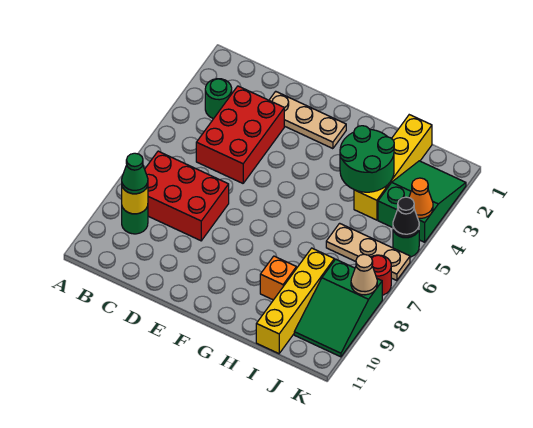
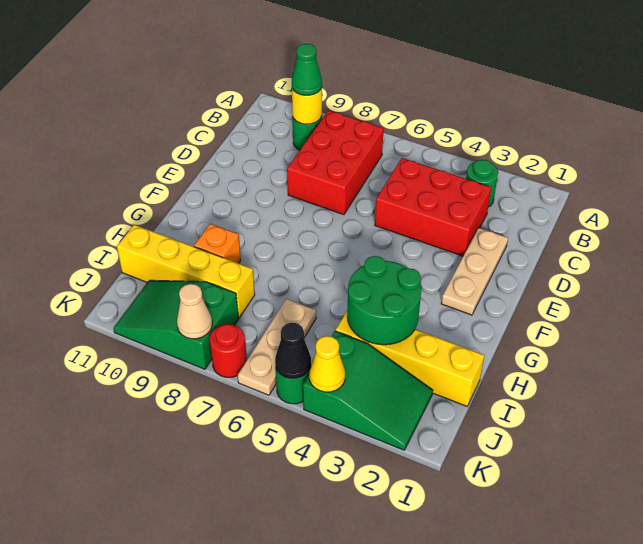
orange 1x1 cone [409,178,433,218] -> yellow 1x1 cone [309,336,345,392]

